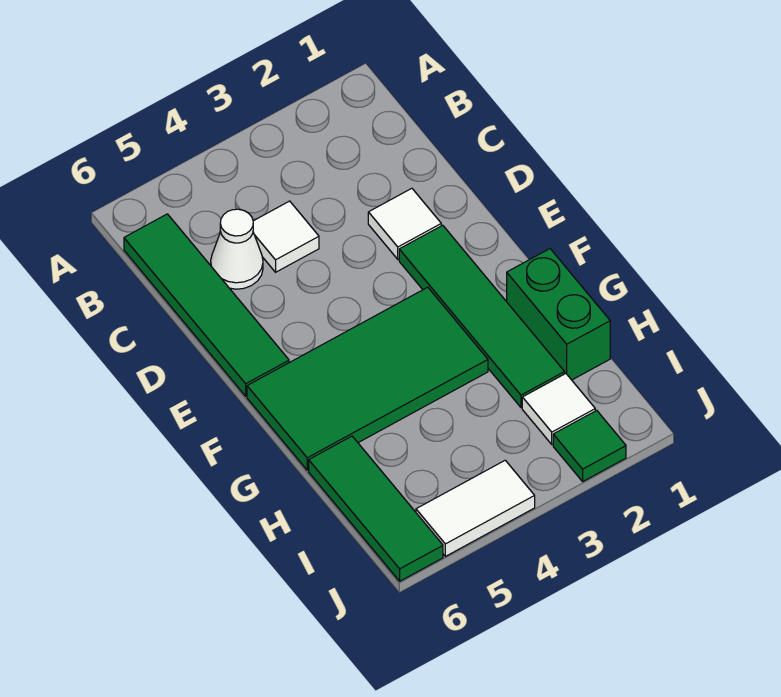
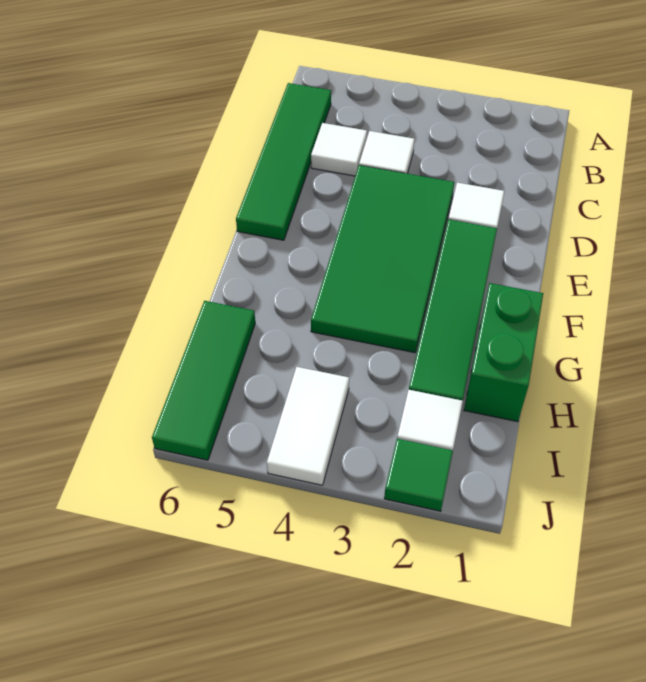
white 1x1 cone [211,209,263,289] -> white 1x1 tile [311,123,367,176]
green 2x4 tile [247,287,488,470] -> green 2x4 tile turned to [311,165,454,353]
white 1x2 tile [416,460,535,556] -> white 1x2 tile turned to [267,367,349,485]

